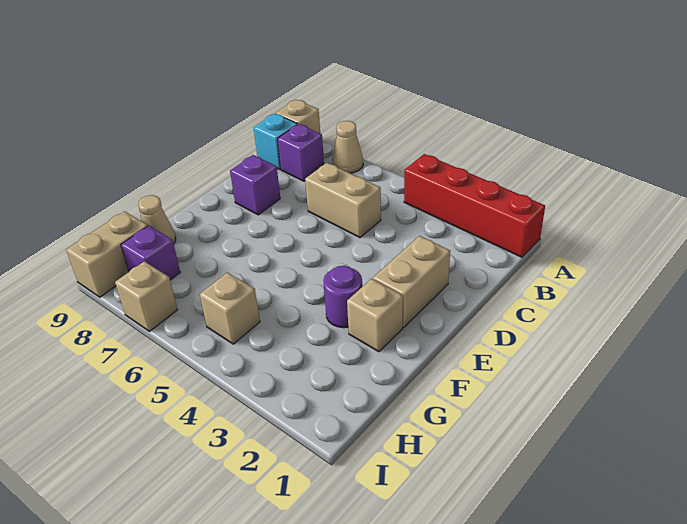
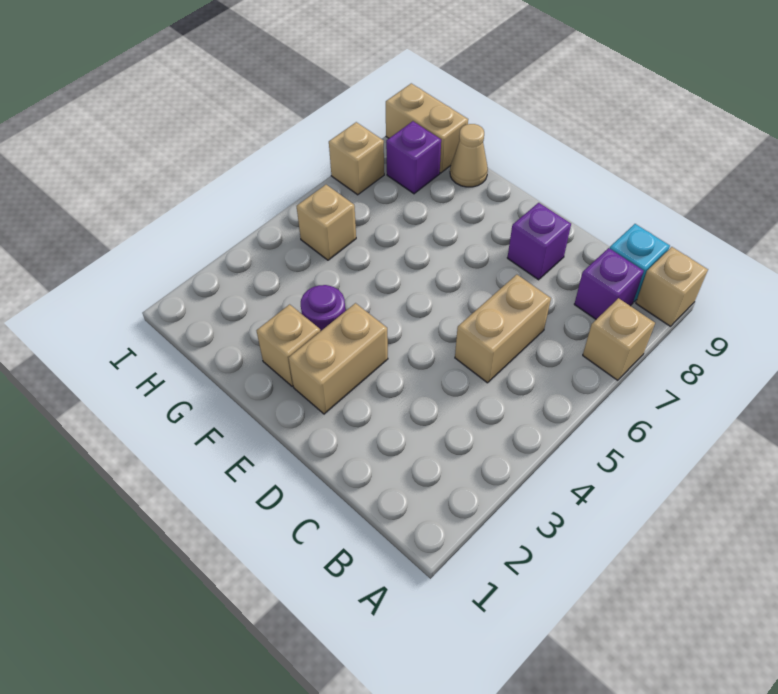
red 1x4 brick [404,154,545,257] -> none
tan 1x1 cone [332,121,363,173] -> tan 1x1 brick [583,298,655,380]
tan 1x2 brick [373,236,450,328] -> tan 1x2 brick turned to [289,303,388,414]

